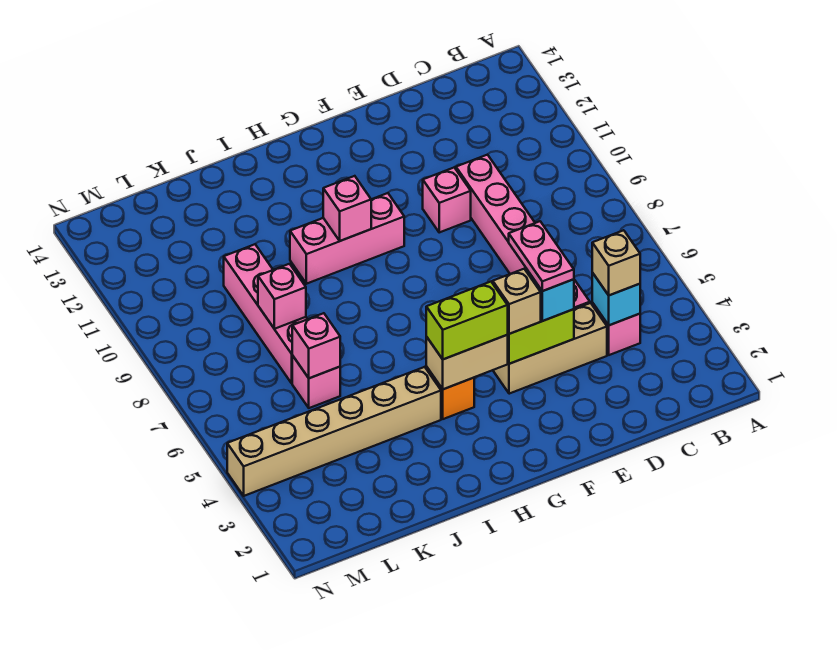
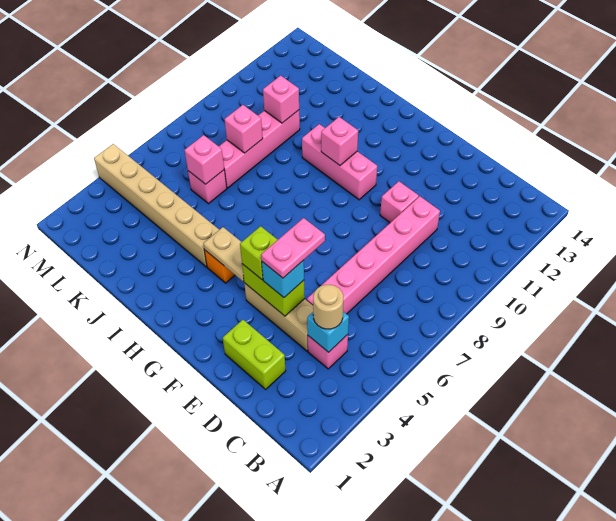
tan 1x1 brick [592,230,640,295] -> tan 1x1 round brick [313,285,343,329]
tan 1x1 brick [493,269,541,334] -> lime 1x1 brick [240,226,278,280]
tan 1x2 brick [426,335,508,389] -> tan 1x2 plate [203,227,244,281]
lime 1x2 brick [426,282,508,359] -> lime 1x2 brick moved to [223,320,286,389]
none -> pink 1x1 brick [263,76,299,123]

